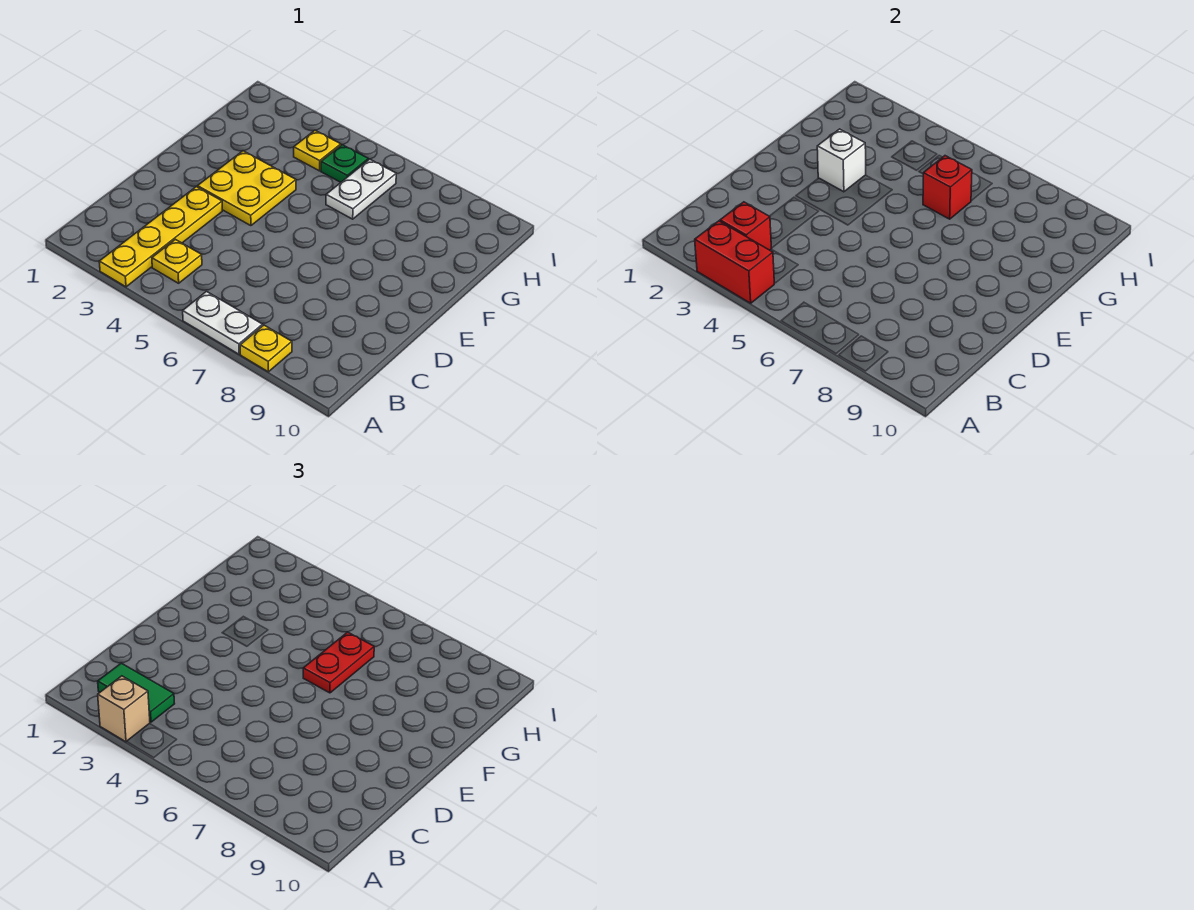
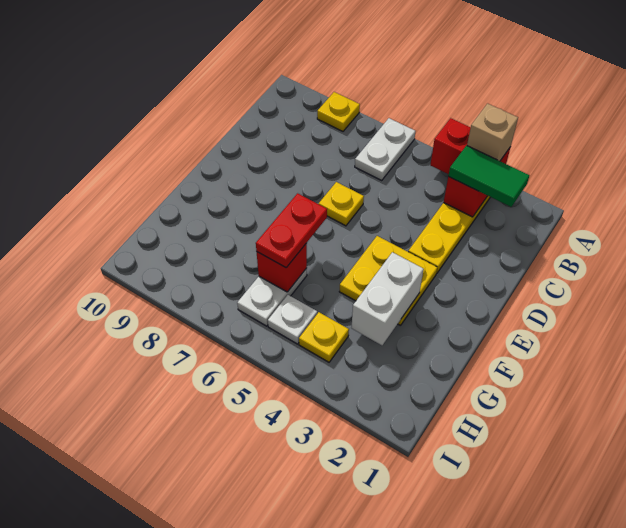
white 1x2 plate [183,292,263,354] -> white 1x2 plate turned to [355,118,416,180]
yellow 1x1 plate [152,239,202,283] -> yellow 1x1 plate moved to [319,182,364,226]
white 1x1 brick [817,129,866,192] -> white 1x2 brick [351,252,424,345]
green 1x1 plate [321,145,368,182] -> white 1x1 plate [268,295,317,344]

